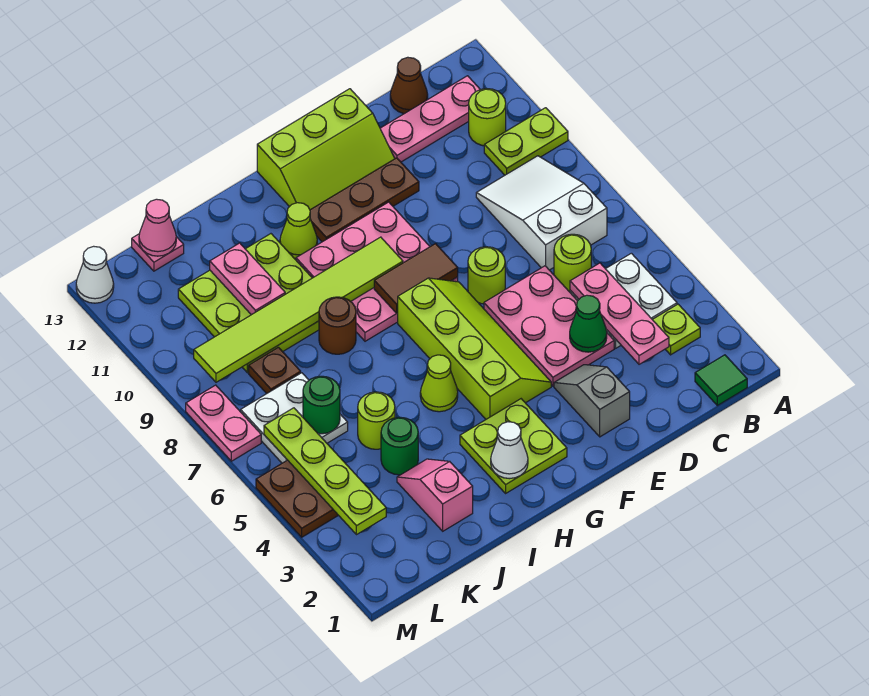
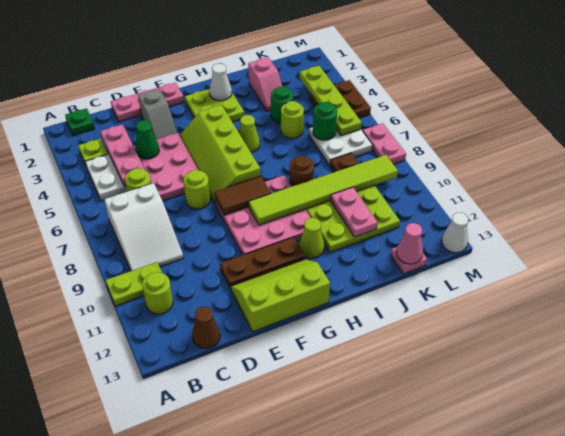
green 1x1 tile [695,355,747,405] -> green 1x1 plate [65,108,95,135]
pink 1x3 plate [380,76,480,162] -> pink 1x3 plate moved to [111,83,184,122]

